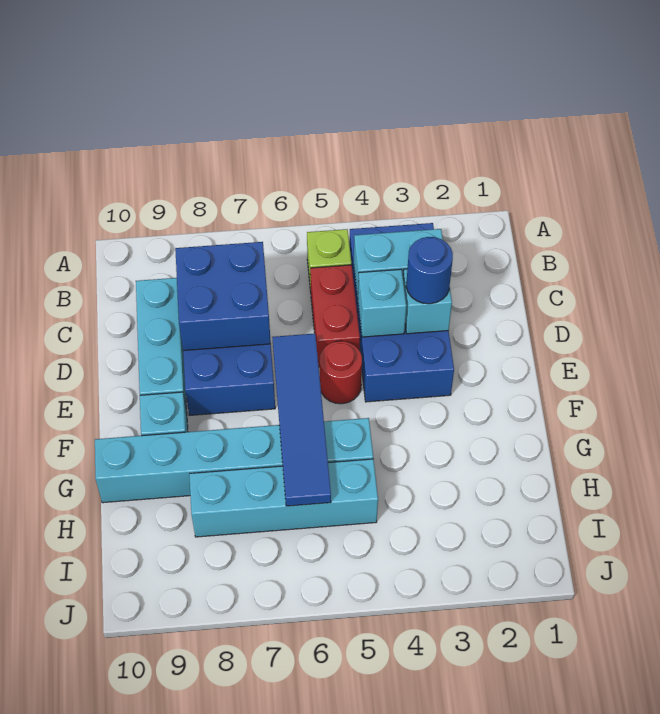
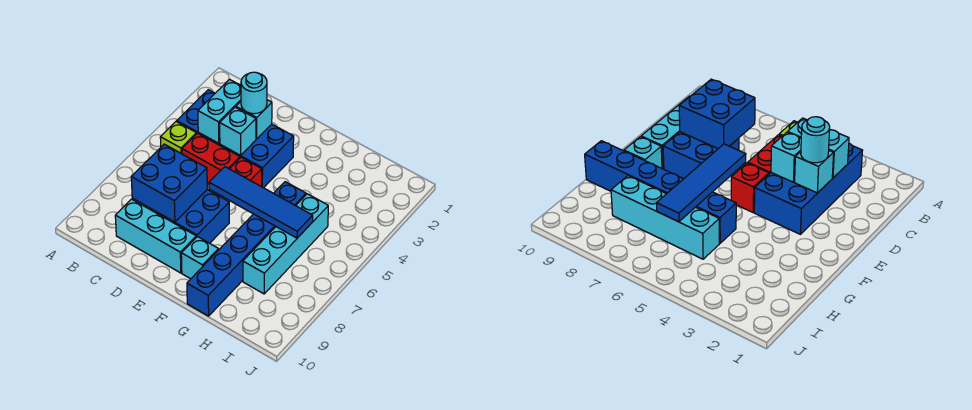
blue 1x1 round brick [406,237,453,304] -> cyan 1x1 round brick [241,72,267,114]
red 1x1 round brick [319,341,362,404] -> red 1x1 brick [230,157,262,187]
cyan 1x6 brick [95,418,373,503] -> blue 1x6 brick [187,182,306,316]

